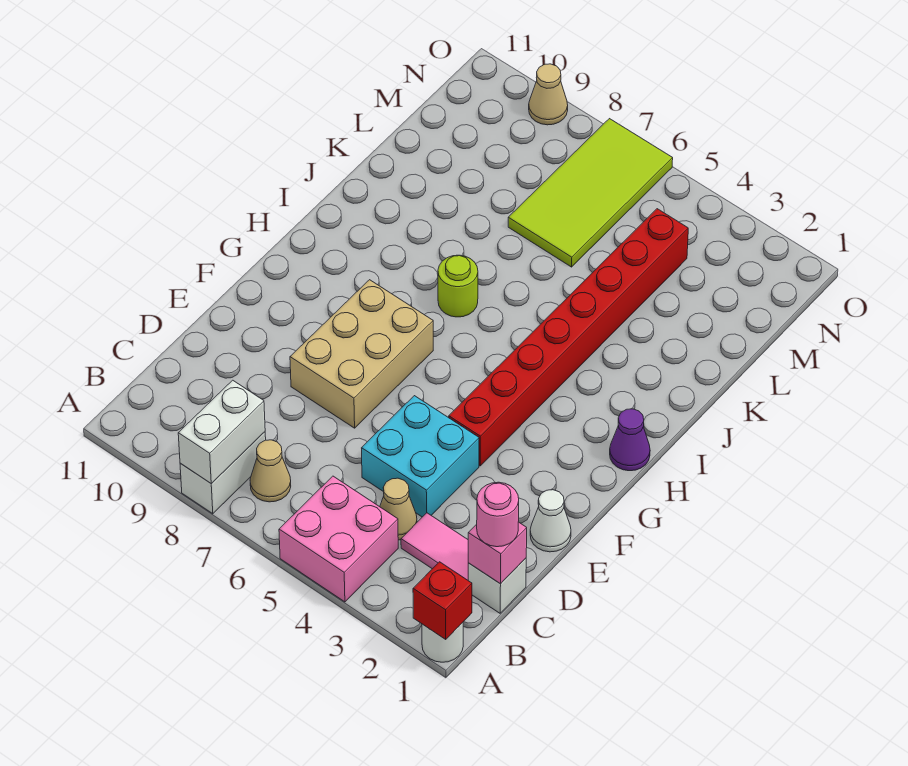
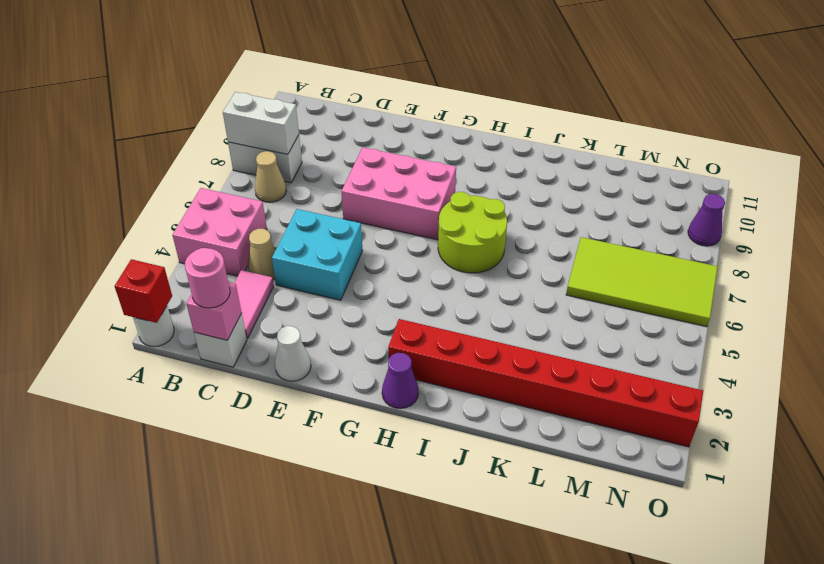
tan 2x3 brick [290,280,433,428] -> pink 2x3 brick [341,147,456,240]
red 1x8 brick [449,209,688,466] -> red 1x8 brick moved to [388,319,703,447]
lime 1x1 round brick [438,255,478,317] -> lime 2x2 round brick [438,192,507,273]
tan 1x1 cone [529,64,568,125] -> purple 1x1 cone [688,194,725,246]

